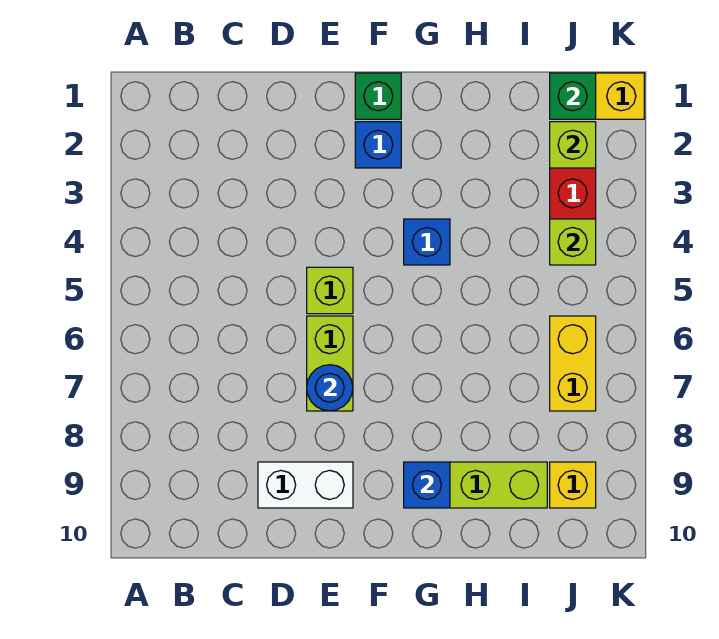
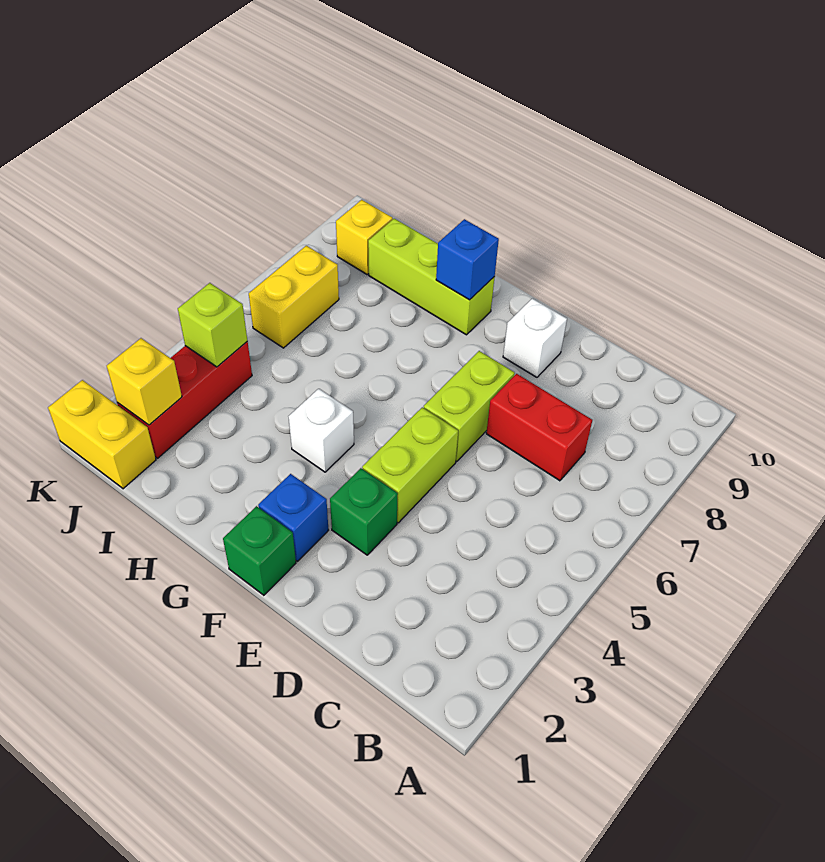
none -> red 1x2 brick [486,374,592,481]
white 1x2 brick [258,462,353,508] -> white 1x1 brick [503,298,567,377]
lime 1x1 brick [307,267,353,314] -> lime 1x2 brick [362,407,458,523]
blue 1x1 round brick [307,365,353,411] -> none
blue 1x1 brick [404,219,450,265] -> white 1x1 brick [289,389,354,472]
green 1x1 brick [550,73,596,119] -> green 1x1 brick moved to [330,468,398,555]
lime 1x1 brick [550,122,596,168] -> yellow 1x1 brick [107,338,182,425]

